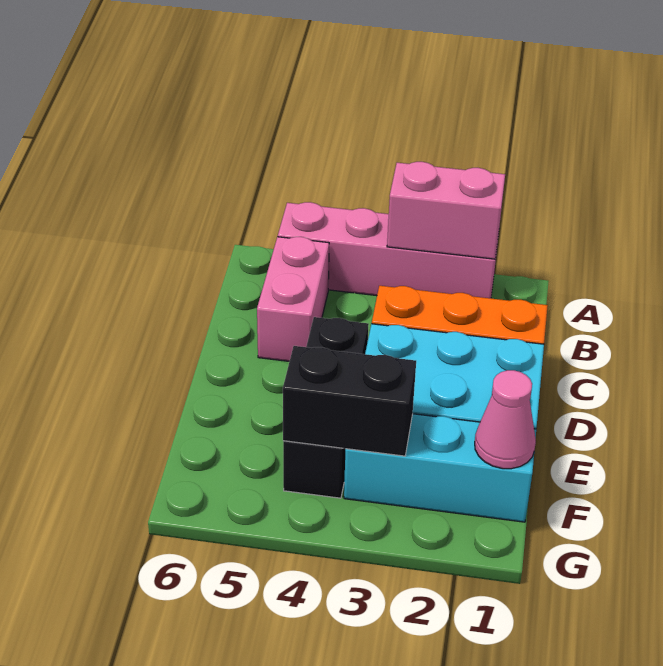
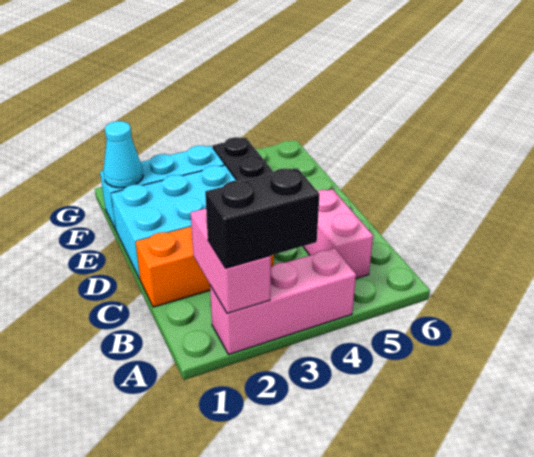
pink 1x4 brick [278,202,499,298] -> pink 1x3 brick [210,248,356,354]
pink 1x2 brick [387,162,505,259] -> pink 1x2 brick turned to [191,208,271,313]
pink 1x1 cone [475,370,536,469] -> cyan 1x1 cone [103,121,143,188]
black 1x2 brick [283,346,416,456] -> black 1x2 brick moved to [205,168,320,268]

